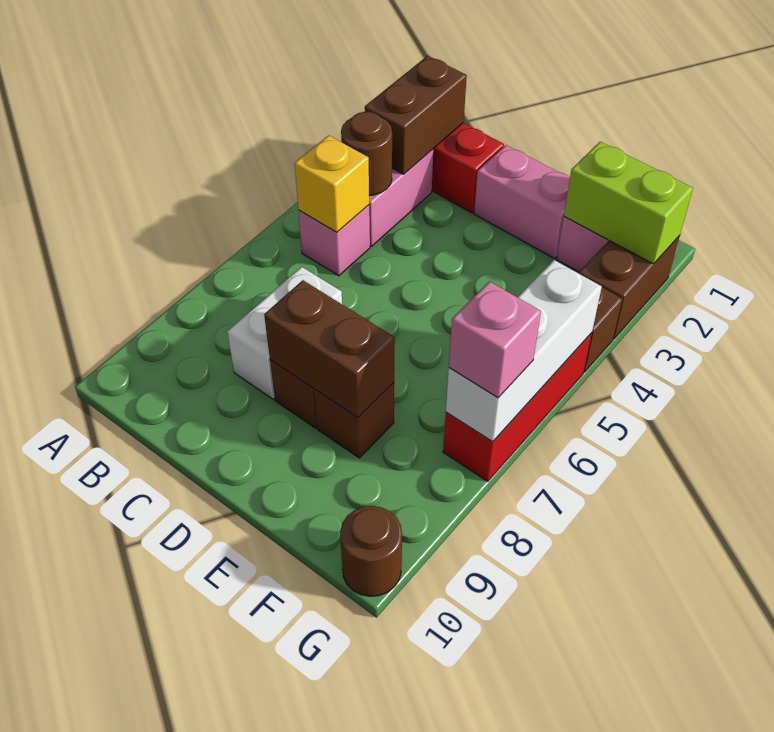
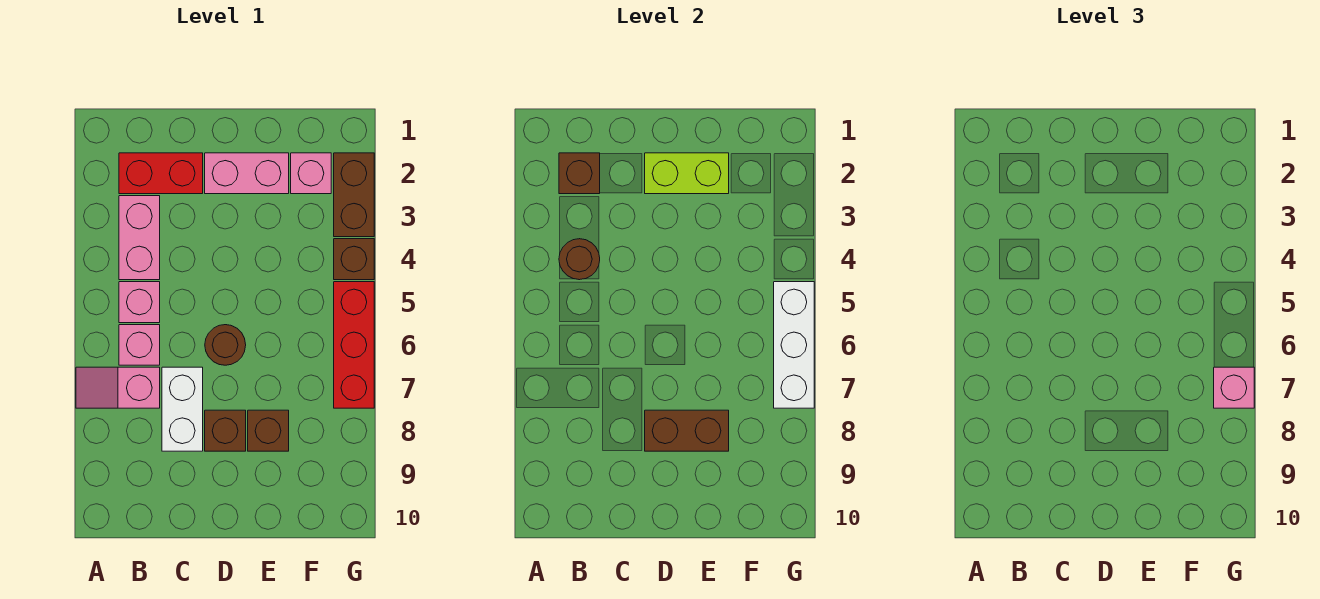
none -> pink 1x2 slope [76,367,160,408]
brown 1x2 brick [365,56,467,174] -> brown 1x1 brick [559,153,600,194]
yellow 1x1 brick [295,135,369,232] -> none
none -> pink 1x1 brick [119,325,160,365]
lime 1x2 brick [564,142,693,264] -> lime 1x2 brick moved to [645,153,729,194]
brown 1x1 round brick [340,506,402,596] -> brown 1x1 round brick moved to [205,325,246,365]

